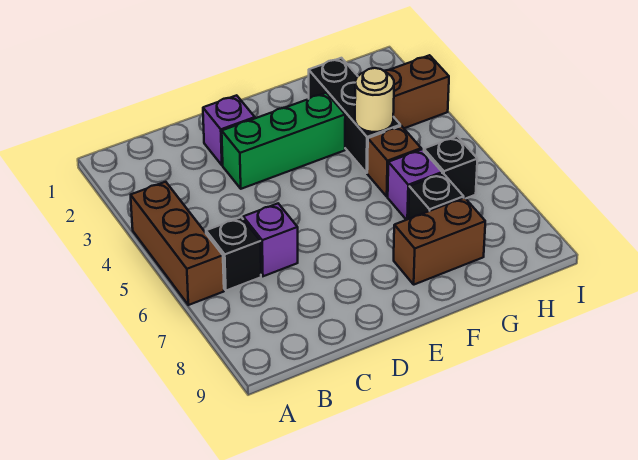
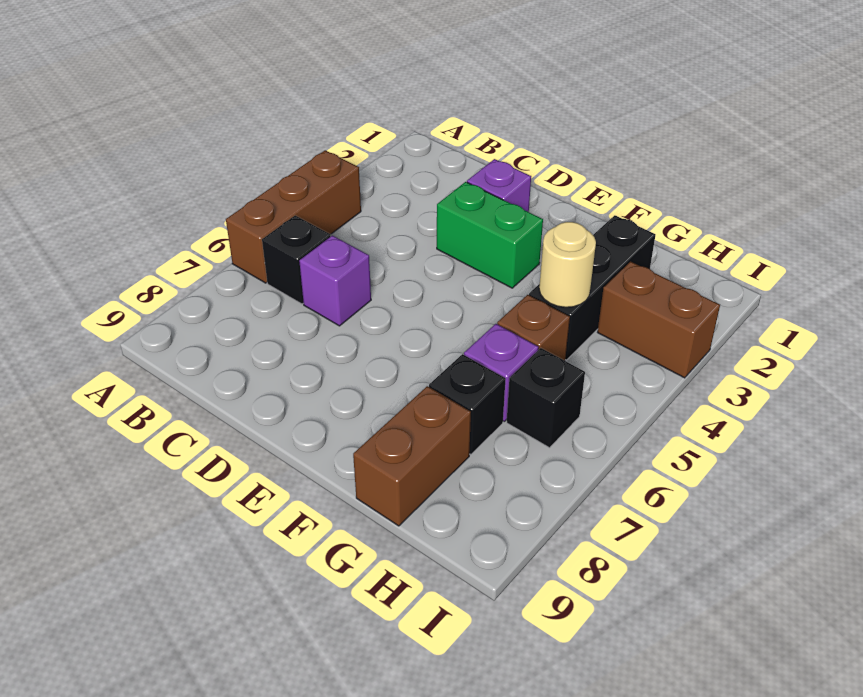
green 1x3 brick [222,93,345,189] -> green 1x2 brick [437,182,543,288]
brown 1x2 brick [394,198,485,285] -> brown 1x2 brick turned to [353,386,471,526]

